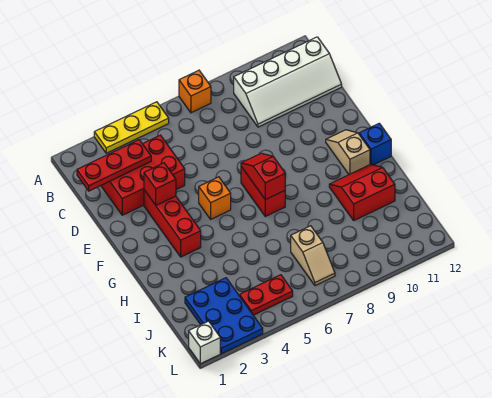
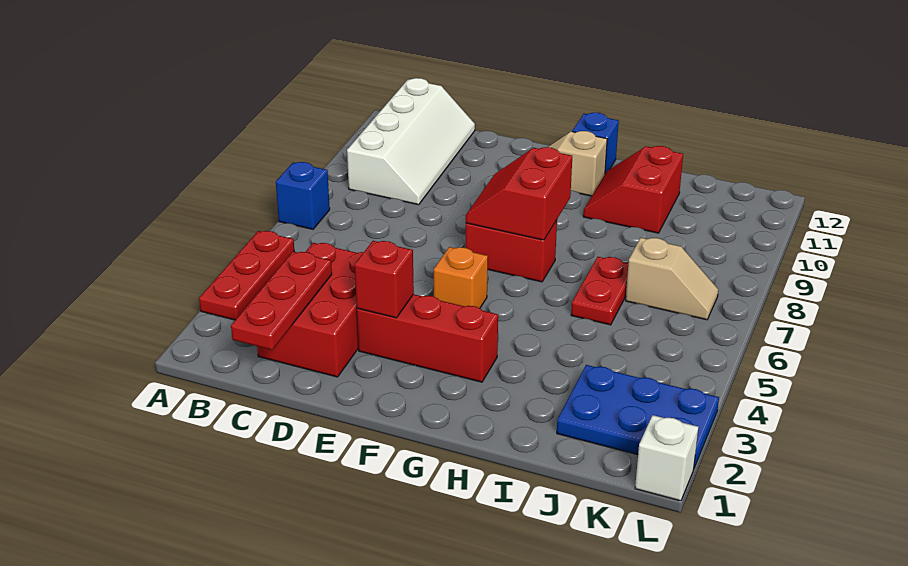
yellow 1x3 plate [94,102,169,153] -> red 1x3 plate [199,231,294,320]
orange 1x1 brick [179,70,211,113] -> blue 1x1 brick [276,162,330,229]
red 1x2 slope [241,153,285,200] -> red 2x2 slope [466,147,572,240]
red 1x2 plate [240,275,293,315] -> red 1x2 plate moved to [571,257,628,325]

